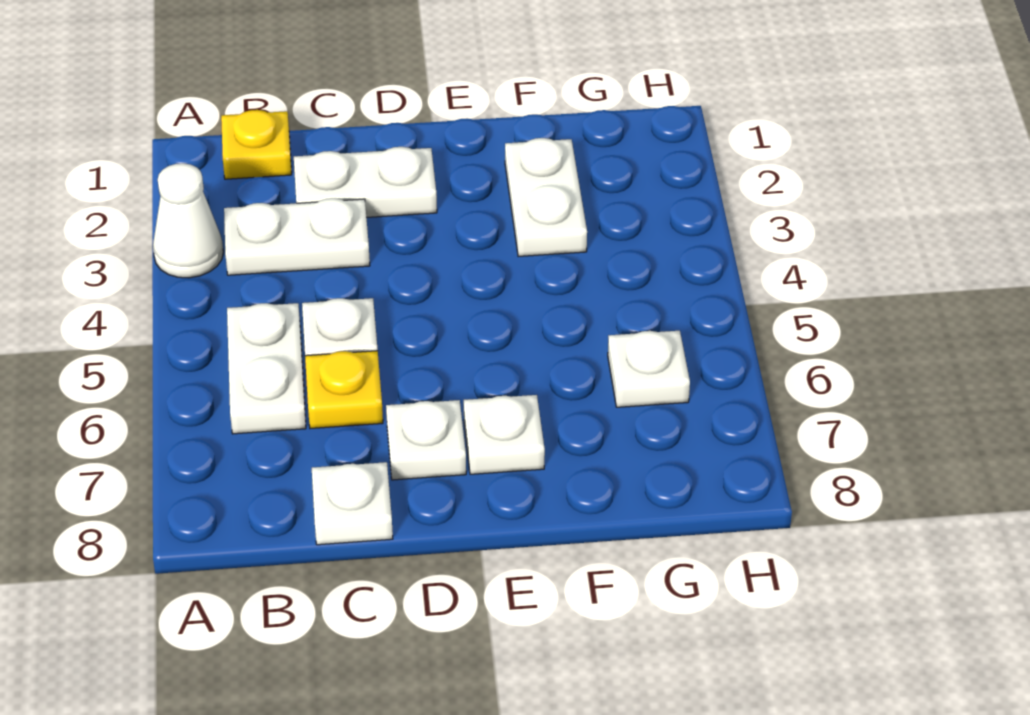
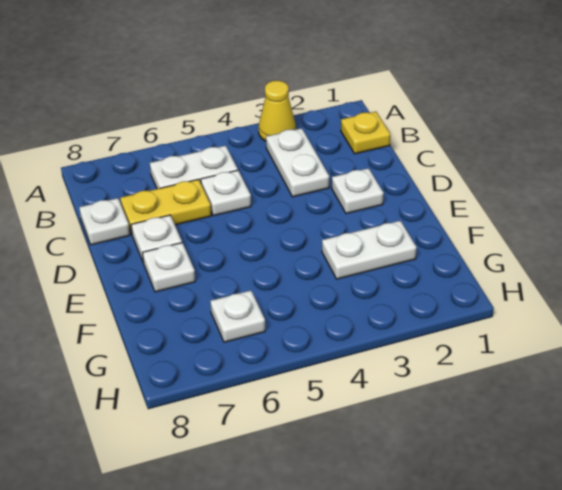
white 1x1 cone [153,163,223,278] -> yellow 1x1 cone [258,81,296,141]
white 1x2 plate [294,147,437,217] -> white 1x1 plate [332,168,384,214]
yellow 1x1 plate [305,351,383,428] -> yellow 1x2 plate [120,179,211,234]

